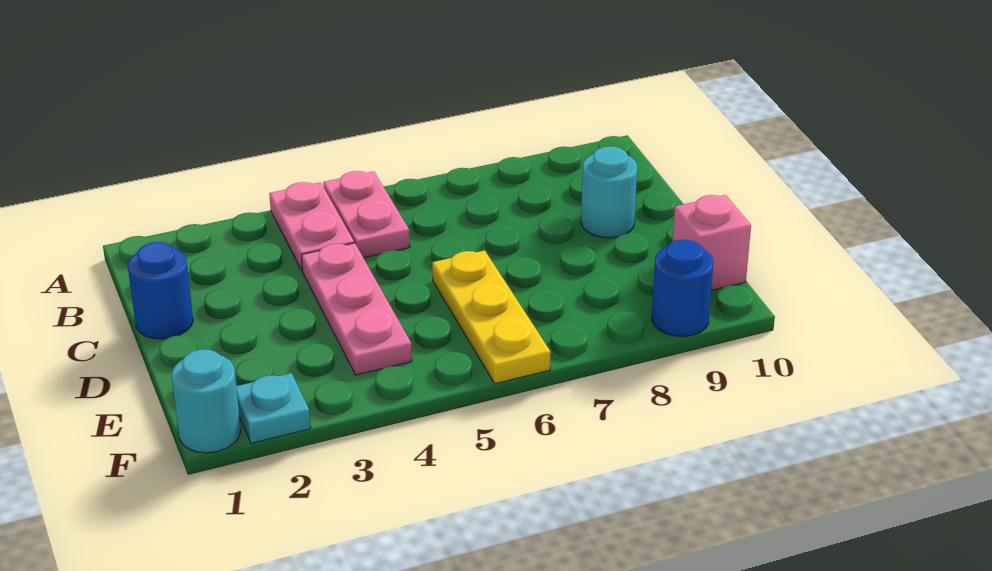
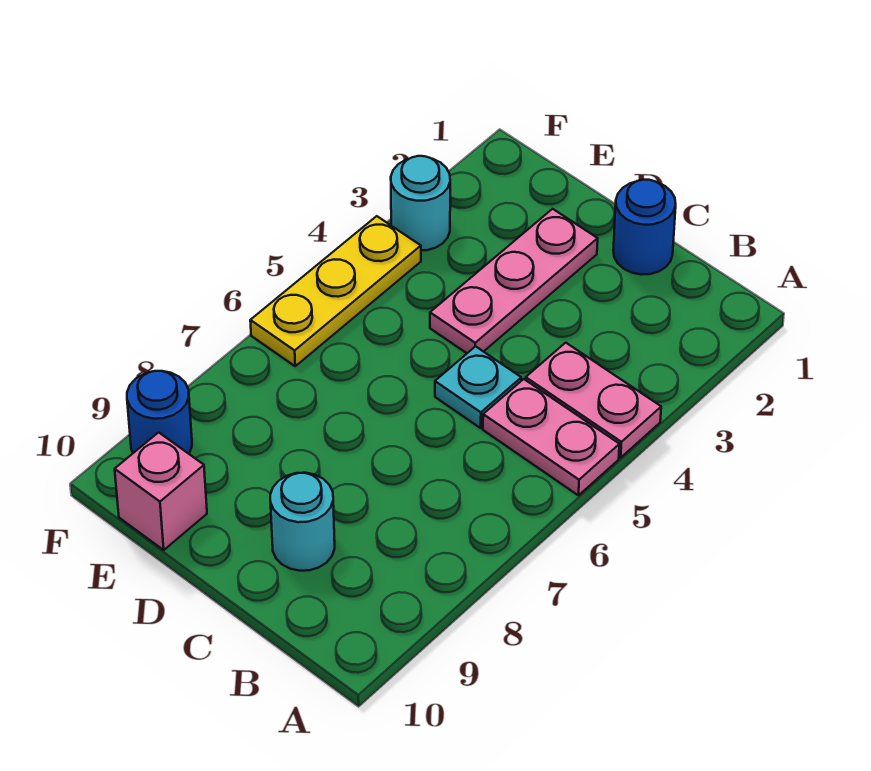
pink 1x3 plate [302,243,412,375] -> pink 1x3 plate turned to [430,209,598,353]
yellow 1x3 plate [432,250,551,384] -> yellow 1x3 plate turned to [250,216,421,366]
cyan 1x1 round brick [171,349,241,453] -> cyan 1x1 round brick moved to [391,156,450,251]
cyan 1x1 plate [236,373,311,443] -> cyan 1x1 plate moved to [435,346,521,428]

